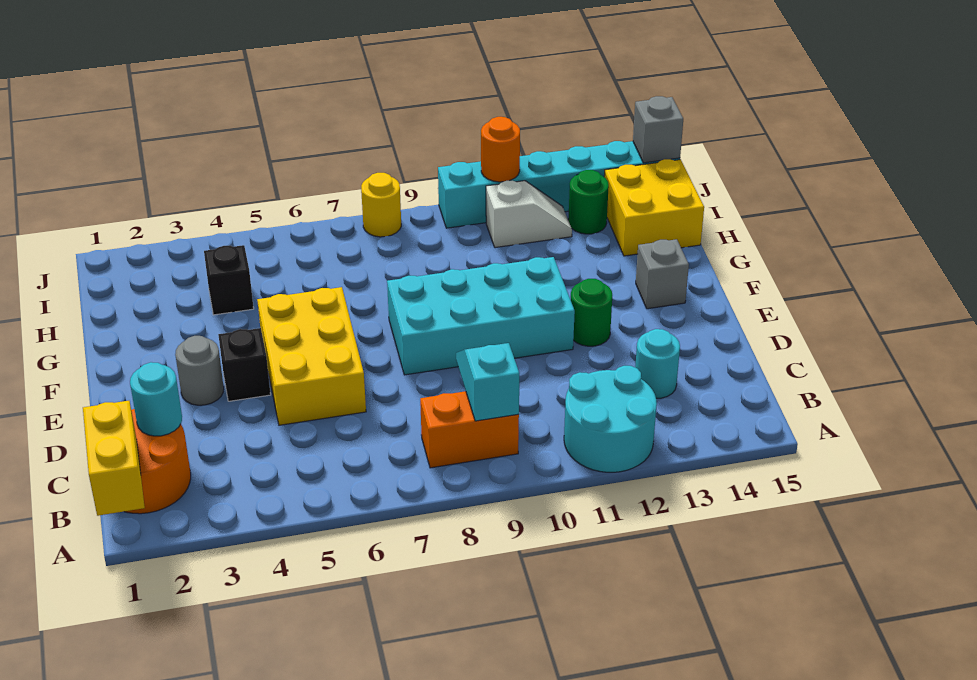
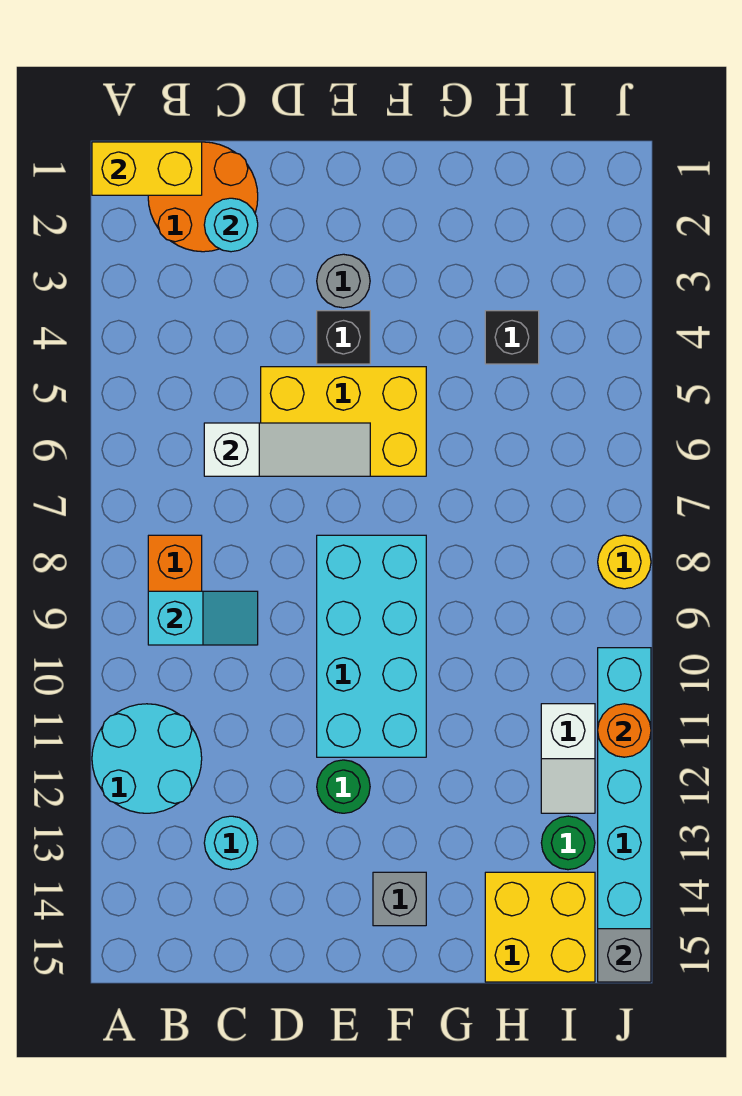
none -> white 1x3 slope [204,423,370,476]

